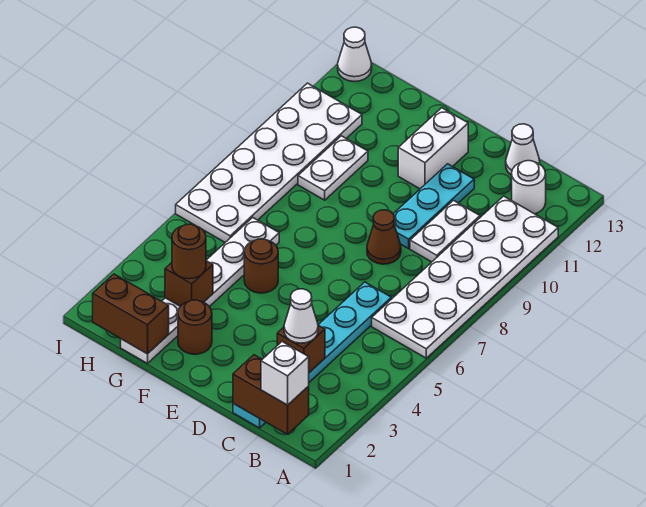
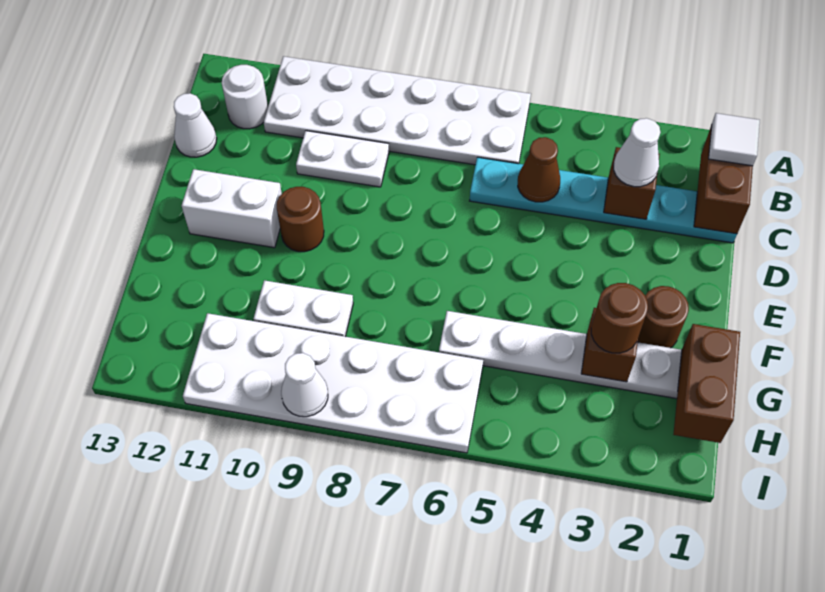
white 1x1 brick [261,342,309,405] -> white 1x1 tile [709,113,760,166]
brown 1x1 cone [367,210,401,264] -> brown 1x1 cone moved to [518,137,560,202]
cyan 1x3 plate [394,164,474,249] -> none
brown 1x1 round brick [244,239,278,293] -> brown 1x1 round brick moved to [277,187,324,252]
white 1x1 cone [338,27,372,81] -> white 1x1 cone moved to [281,353,328,417]

